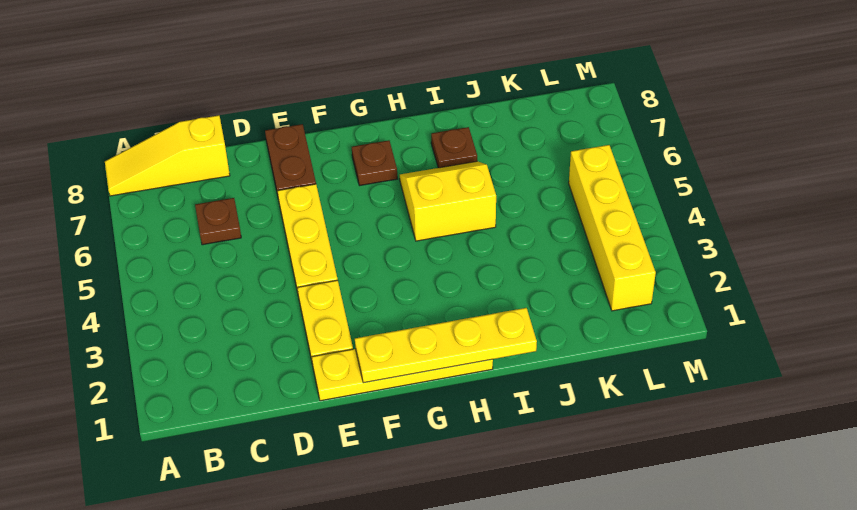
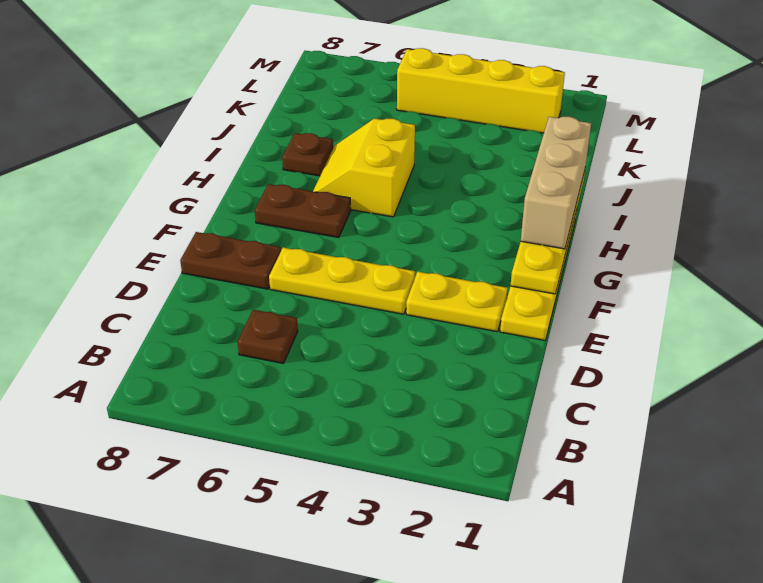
yellow 1x3 slope [105,115,230,196] -> none
none -> tan 1x3 brick [521,117,591,249]
brown 1x1 plate [352,140,397,186] -> brown 1x2 plate [255,184,351,238]

